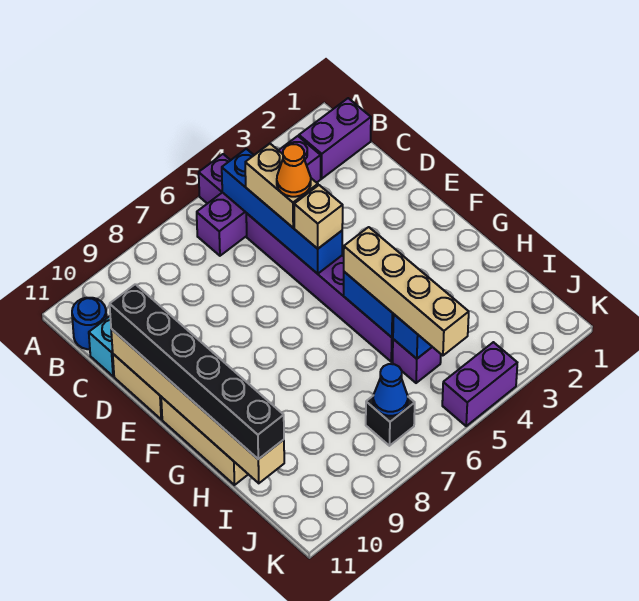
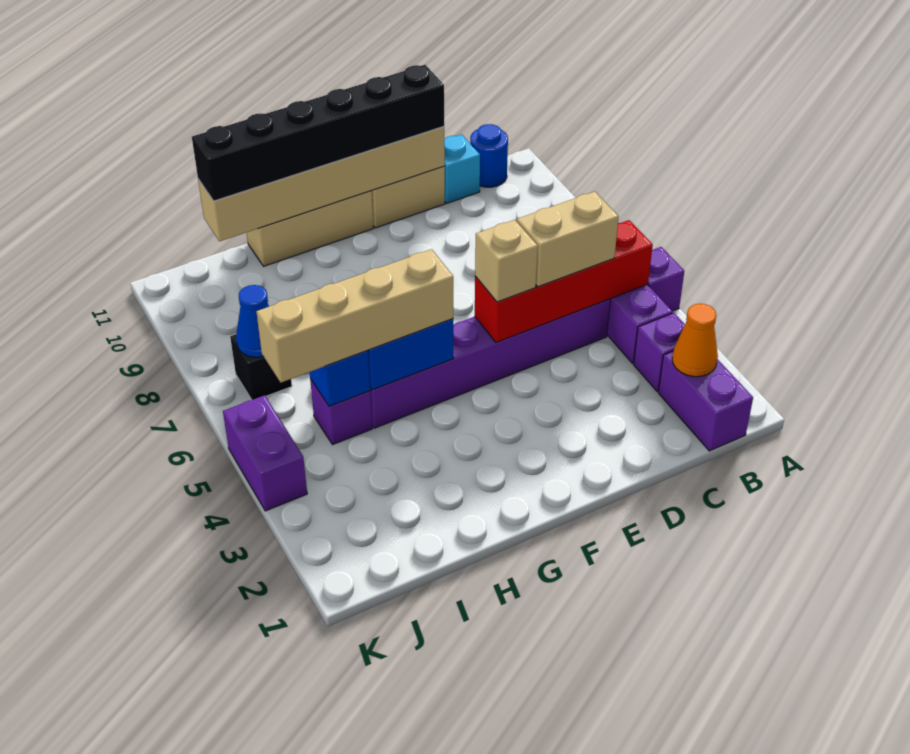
blue 1x4 brick [222,149,342,274] -> red 1x4 brick [475,220,653,342]
orange 1x1 cone [277,144,311,197] -> orange 1x1 cone moved to [672,304,718,377]

